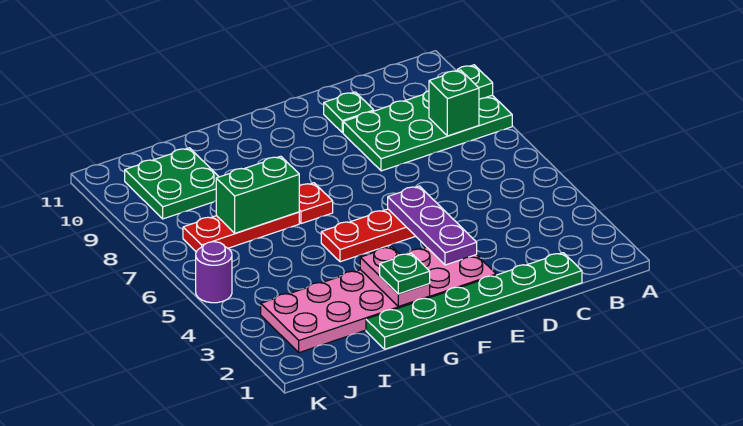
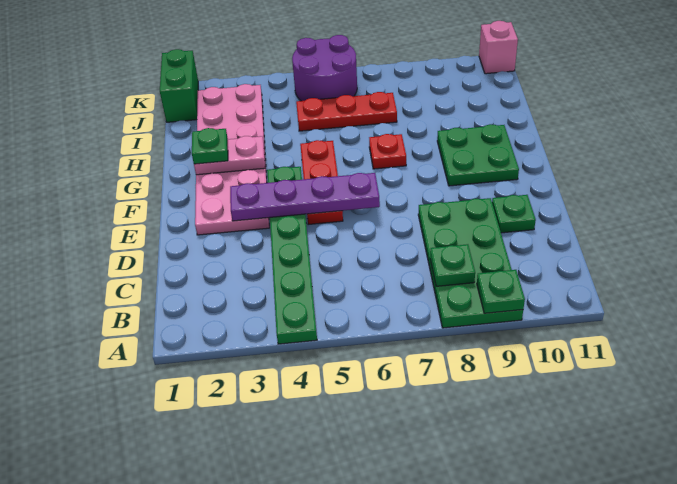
green 1x1 brick [429,70,479,136] -> green 1x1 plate [430,244,475,286]
green 1x6 plate [366,253,582,349] -> green 1x6 plate moved to [267,167,317,344]
purple 1x3 plate [388,186,477,265] -> purple 1x4 plate [230,173,380,221]
red 1x3 plate [183,212,299,252] -> red 1x3 plate turned to [296,92,397,131]
green 1x2 brick [216,156,299,233] -> green 1x2 brick moved to [160,49,198,122]
green 2x2 plate [125,148,219,219] -> green 2x2 plate moved to [437,124,519,186]
purple 1x1 round brick [196,242,232,303] -> purple 2x2 round brick [292,35,357,101]
none -> pink 1x1 brick [479,21,518,74]

